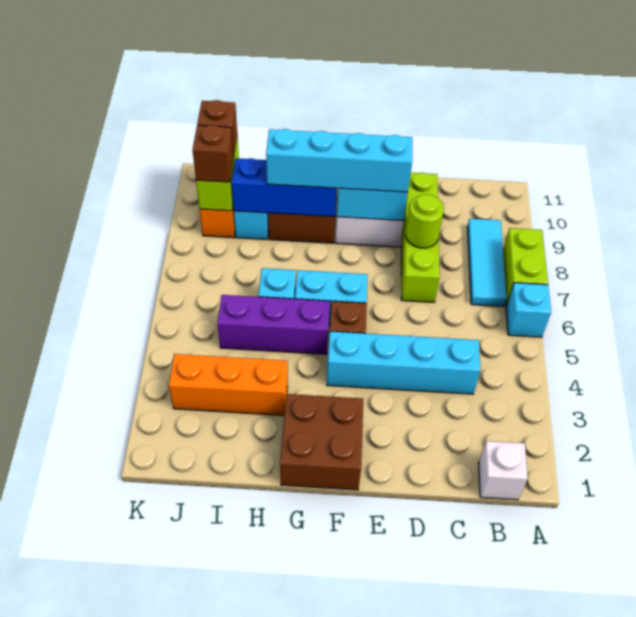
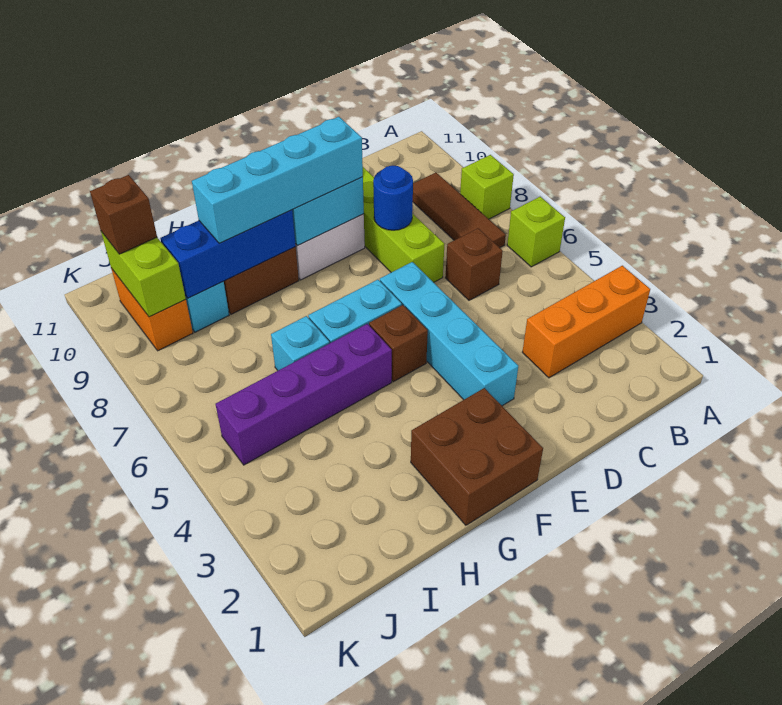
cyan 1x1 brick [506,283,551,337] -> lime 1x1 brick [507,197,565,267]
lime 1x2 brick [503,228,548,306] -> lime 1x1 brick [460,155,514,219]
white 1x1 brick [479,441,528,500] -> none
cyan 1x3 tile [467,219,507,307] -> brown 1x3 tile [413,172,506,248]
cyan 1x4 brick [327,331,480,394] -> cyan 1x4 brick turned to [380,262,518,406]
lime 1x1 round brick [406,194,444,248] -> blue 1x1 round brick [373,166,413,230]
purple 1x3 brick [217,295,330,354] -> purple 1x4 brick [215,324,392,465]
orange 1x3 brick [169,354,288,415] -> orange 1x3 brick moved to [522,266,650,378]
brown 1x1 brick [193,125,234,182] -> brown 1x1 brick moved to [445,229,503,300]

